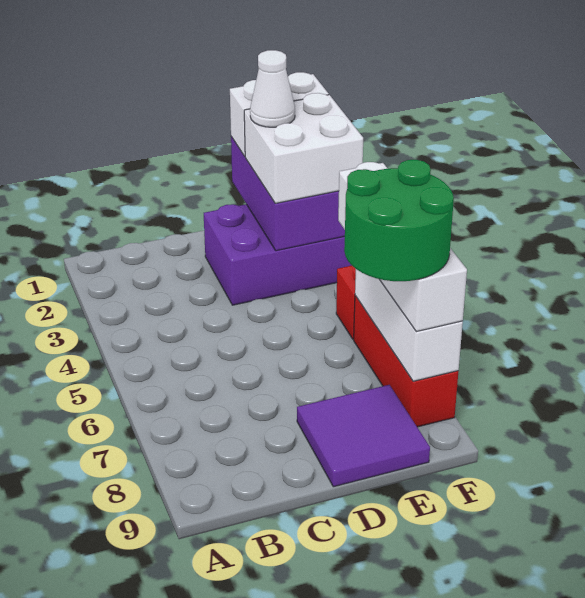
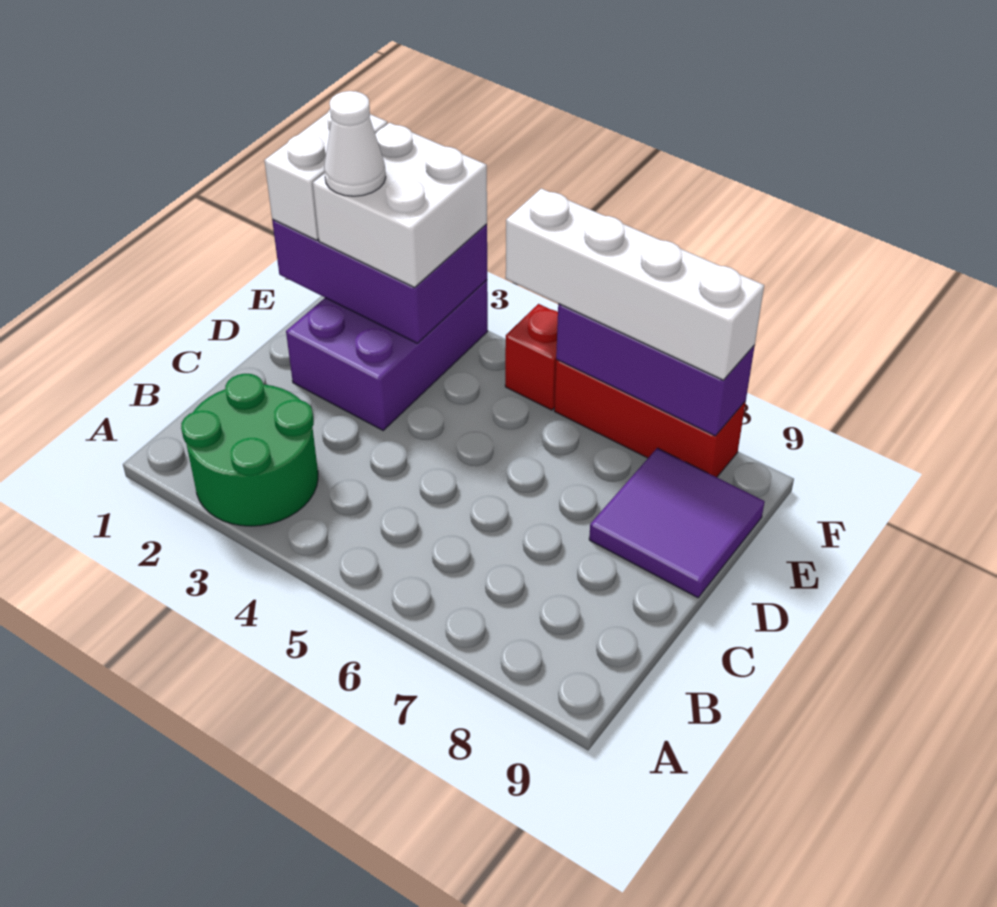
green 2x2 round brick [344,160,454,281] -> green 2x2 round brick moved to [181,374,318,526]
white 1x3 brick [355,269,463,381] -> purple 1x3 brick [556,304,755,436]

